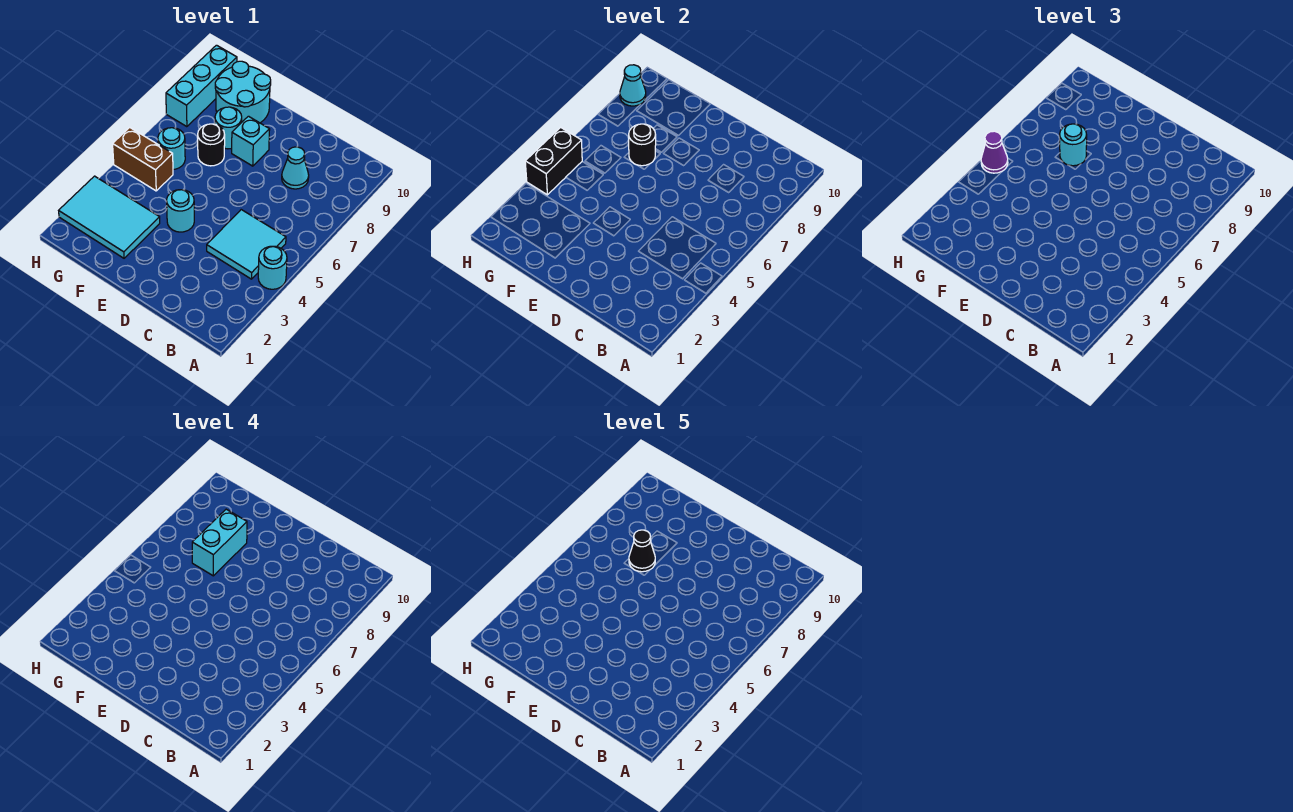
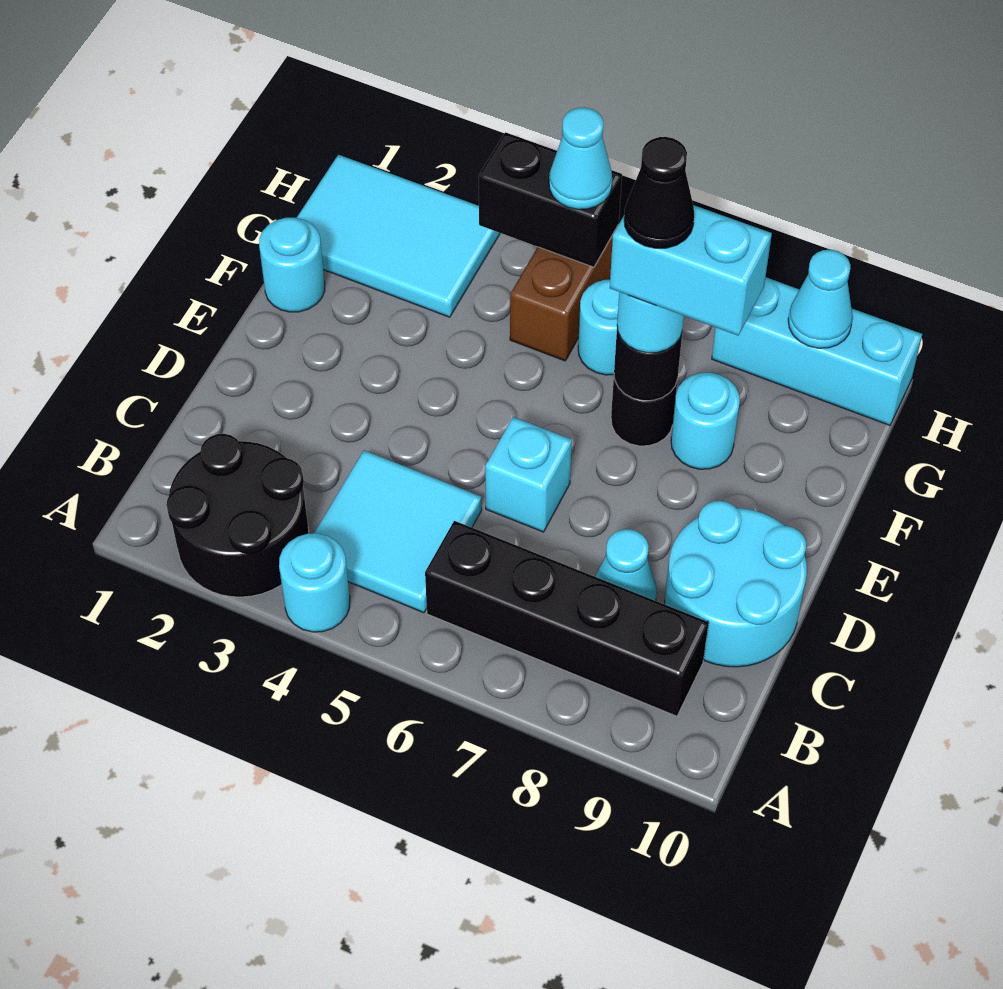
none -> black 2x2 round brick [166,434,309,597]
none -> black 1x4 brick [425,521,709,716]
cyan 1x1 round brick [167,190,194,232] -> cyan 1x1 round brick moved to [259,218,325,312]
cyan 1x1 brick [232,116,270,166] -> cyan 1x1 brick moved to [485,417,572,532]
cyan 2x3 tile [59,176,160,258] -> cyan 2x3 tile turned to [297,155,500,317]
cyan 2x2 round brick [215,61,271,123] -> cyan 2x2 round brick moved to [665,501,807,667]
purple 1x1 cone [981,131,1008,173] -> cyan 1x1 cone [549,107,612,209]

